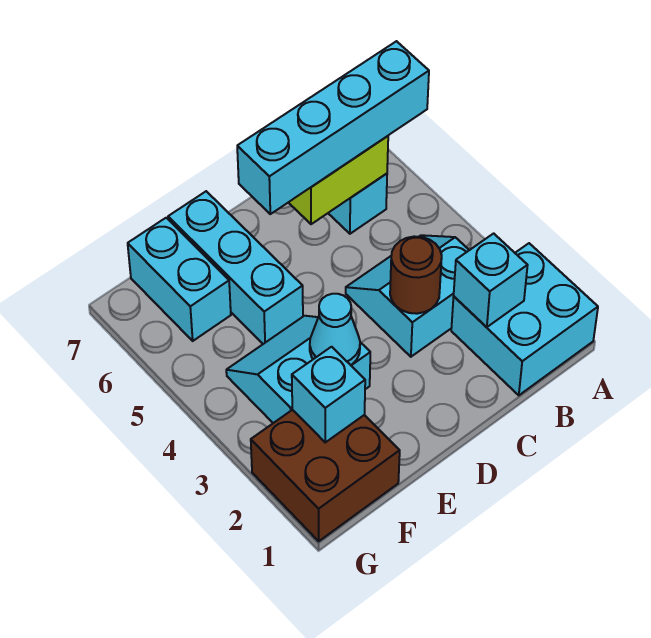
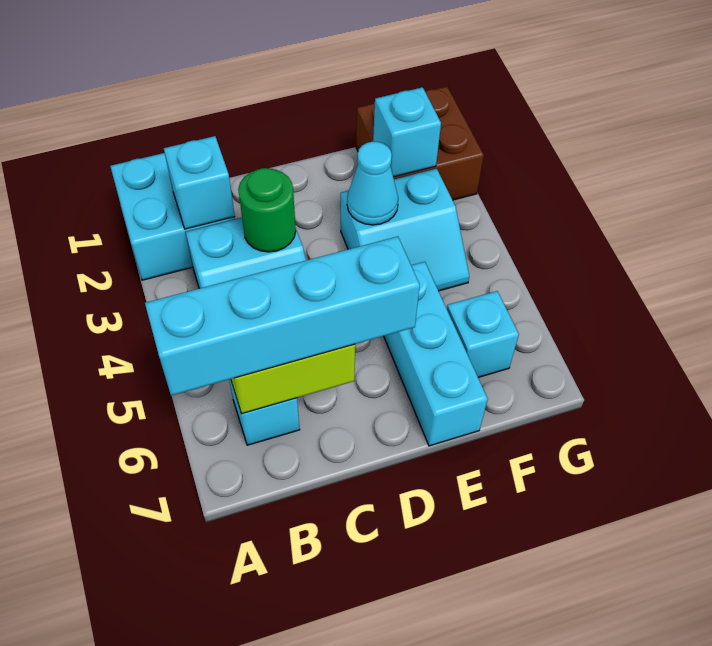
brown 1x1 round brick [390,236,442,314] -> green 1x1 round brick [238,168,296,252]
cyan 1x2 brick [128,218,231,341] -> cyan 1x1 brick [447,291,519,377]

